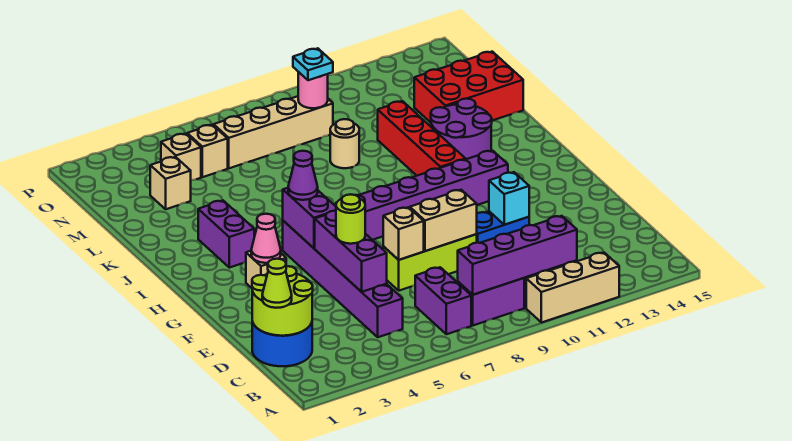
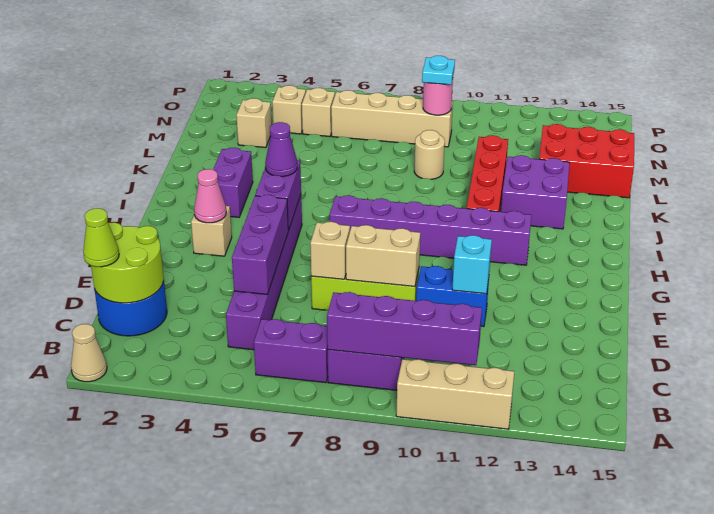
none -> tan 1x1 cone [71,324,107,382]
purple 1x2 brick [415,267,471,334] -> purple 1x2 brick turned to [254,319,328,383]
lime 1x1 round brick [336,194,365,244] -> none
purple 2x2 round brick [431,99,492,159] -> purple 2x2 brick [501,155,570,229]

